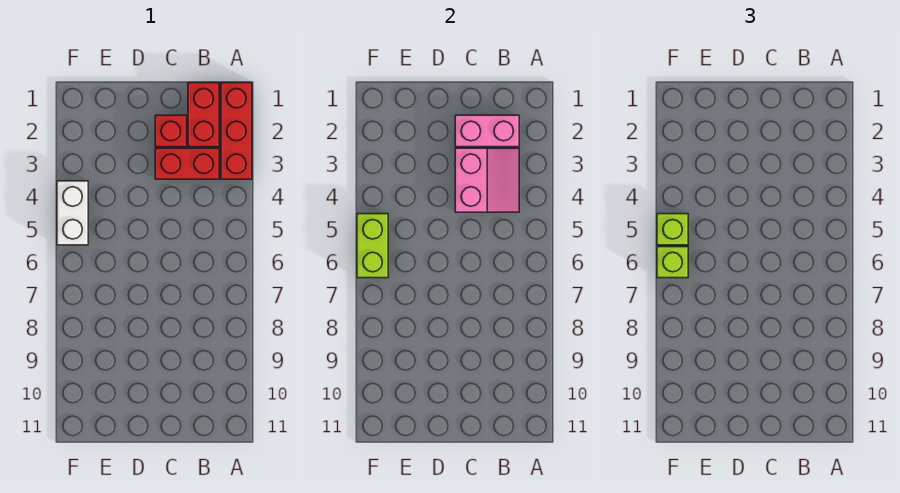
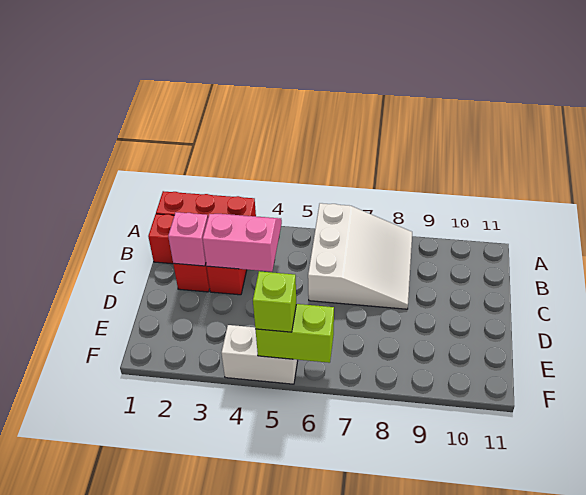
none -> white 3x3 slope [308,203,412,309]
pink 1x2 brick [455,115,519,147] -> pink 1x1 brick [168,212,208,266]
lime 1x1 brick [657,247,688,278] -> none

